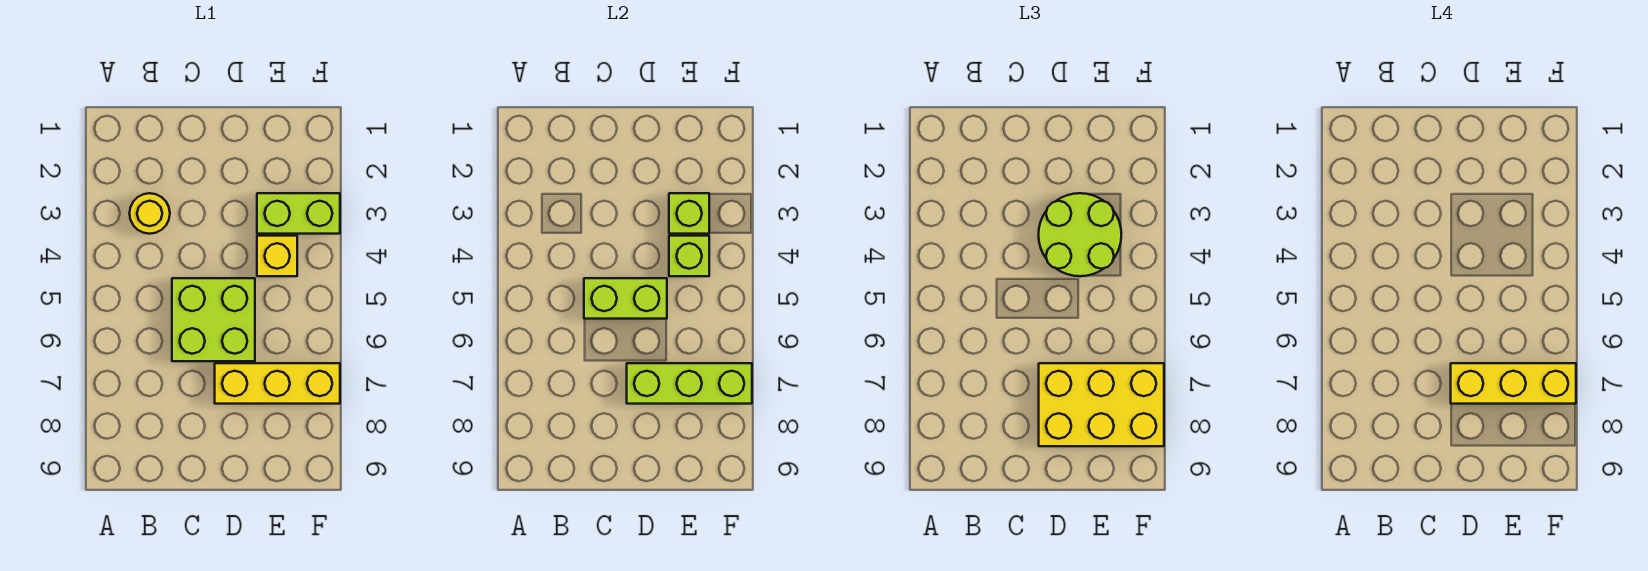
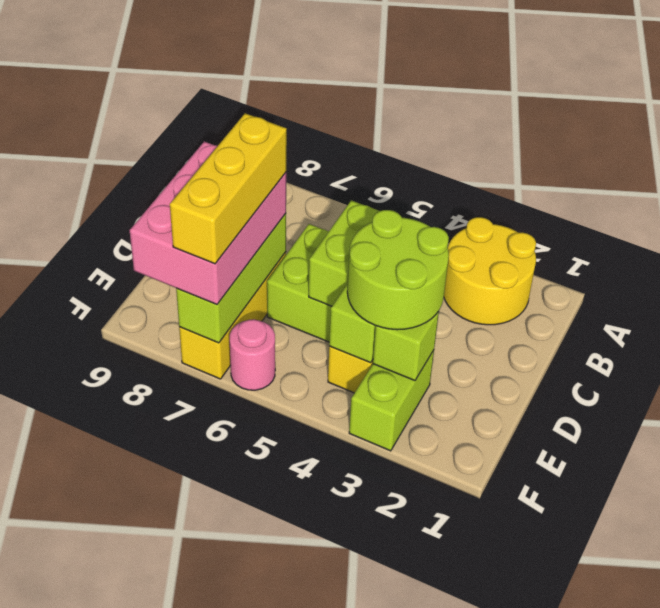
yellow 1x1 round brick [130,193,170,234] -> yellow 2x2 round brick [444,217,536,325]
yellow 2x3 brick [1039,363,1164,446] -> pink 2x3 brick [130,141,286,305]
none -> pink 1x1 round brick [230,319,275,390]

